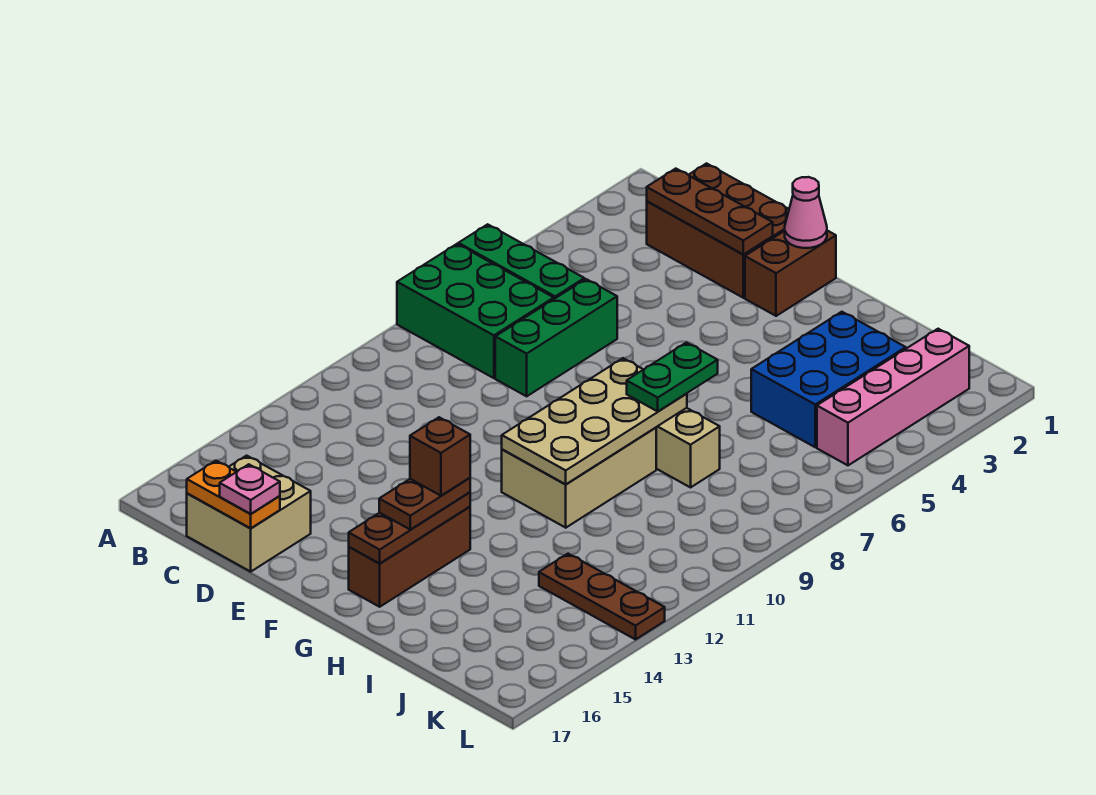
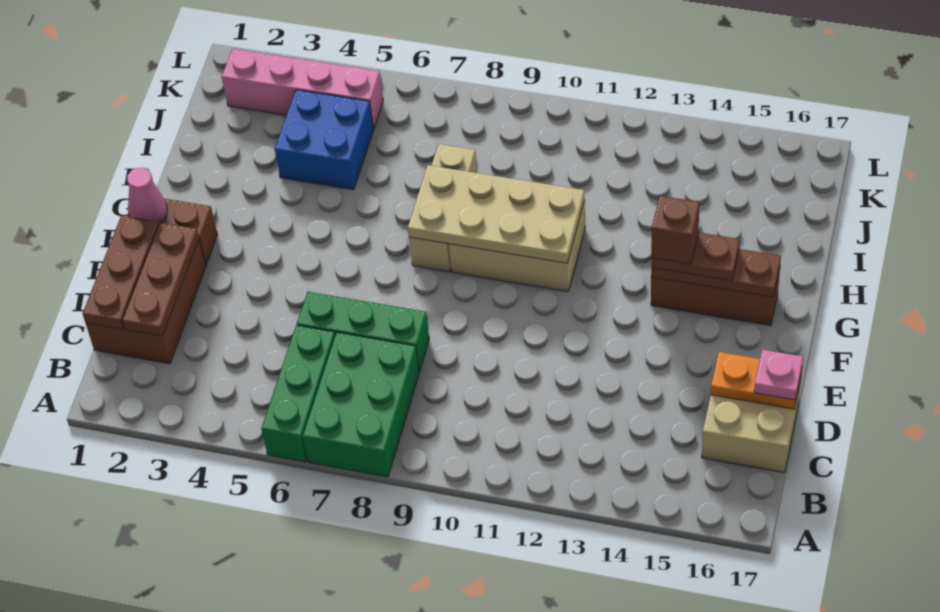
orange 1x2 plate [187,461,280,528] -> orange 1x2 plate turned to [711,352,802,409]
green 1x2 plate [627,343,718,411] -> none
blue 2x3 brick [751,312,906,447] -> blue 2x2 brick [275,90,374,190]
brown 1x3 plate [539,554,665,639] -> brown 1x3 plate moved to [83,216,159,329]

